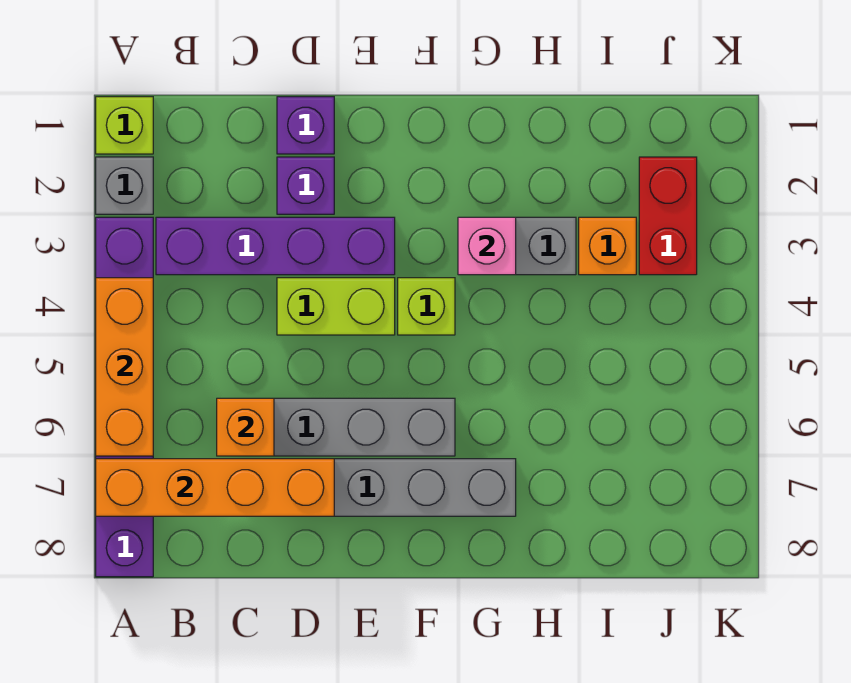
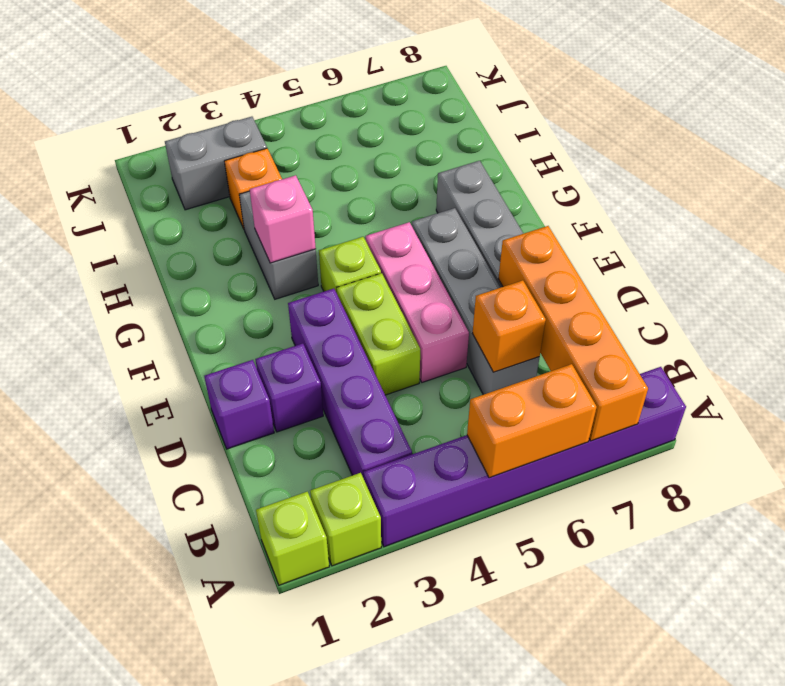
grey 1x1 brick [96,157,153,214] -> lime 1x1 brick [310,473,381,566]
orange 1x3 brick [96,278,153,456] -> orange 1x2 brick [467,364,597,478]
none -> pink 1x3 brick [366,222,469,382]
red 1x2 brick [639,157,697,275] -> grey 1x2 brick [165,117,267,210]

